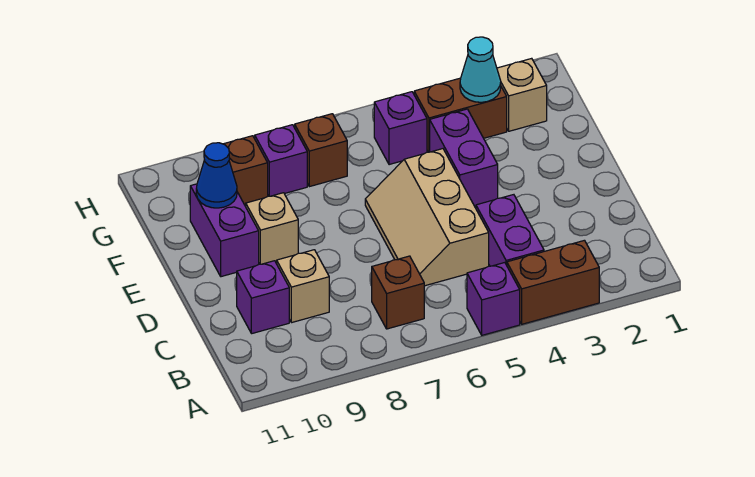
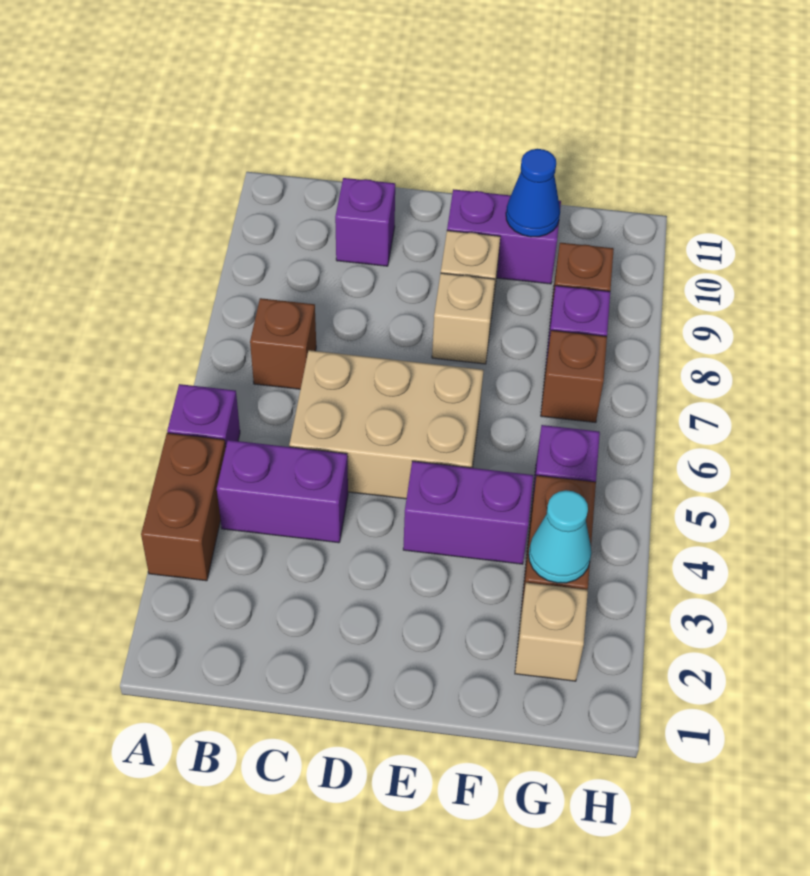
tan 2x3 slope [365,149,489,286] -> tan 2x3 brick [289,350,484,499]
tan 1x1 brick [277,250,329,323] -> tan 1x1 brick moved to [432,273,495,364]

